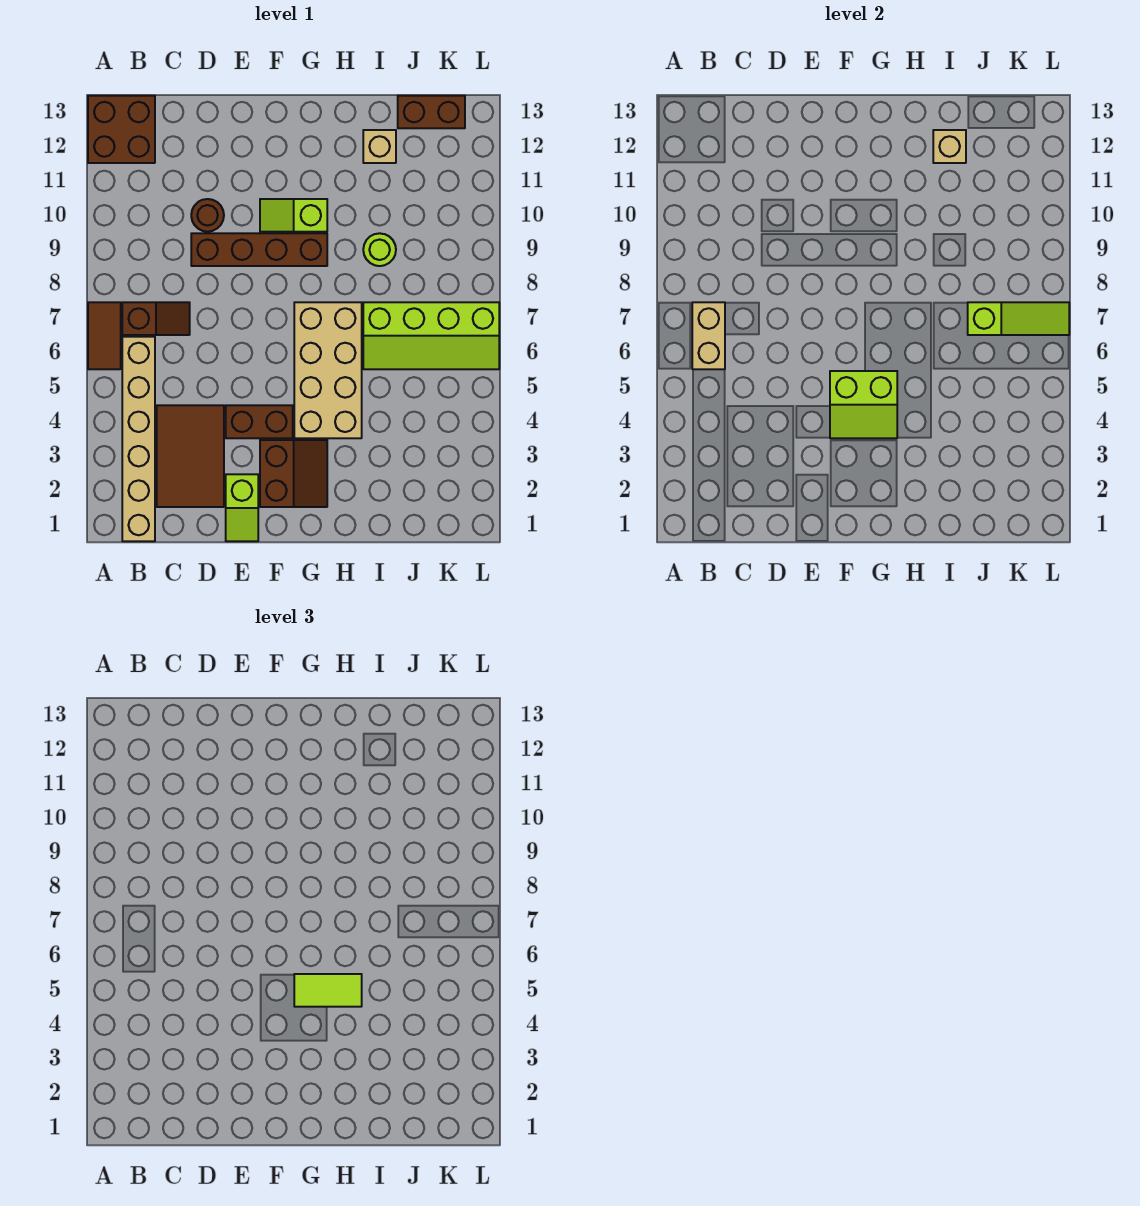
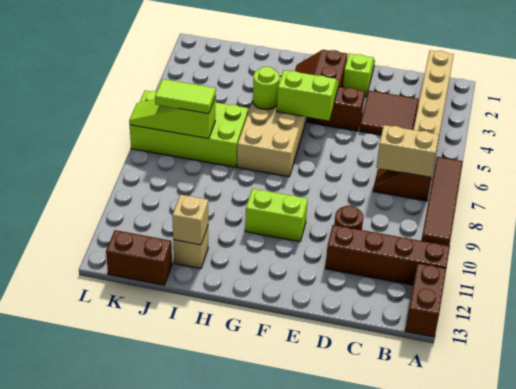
brown 1x2 tile [88,302,121,369] -> brown 1x4 tile [422,157,463,246]
brown 2x2 brick [88,96,155,163] -> brown 1x2 brick [405,263,446,337]
tan 1x2 brick [692,302,725,369] -> tan 1x2 brick turned to [376,125,439,177]
brown 2x3 tile [157,405,224,507] -> brown 2x2 tile [359,90,419,135]
brown 1x4 brick [191,233,327,266] -> brown 1x4 brick moved to [325,225,450,285]
lime 1x2 slope [260,199,327,232] -> lime 1x2 brick [245,189,308,242]
lime 1x2 tile [294,974,362,1007] -> lime 1x2 tile moved to [155,79,216,114]
lime 2x4 slope [363,302,499,369] -> lime 2x4 brick [130,90,248,167]
lime 1x1 round brick [363,233,396,266] -> lime 1x1 round brick moved to [252,67,280,110]

